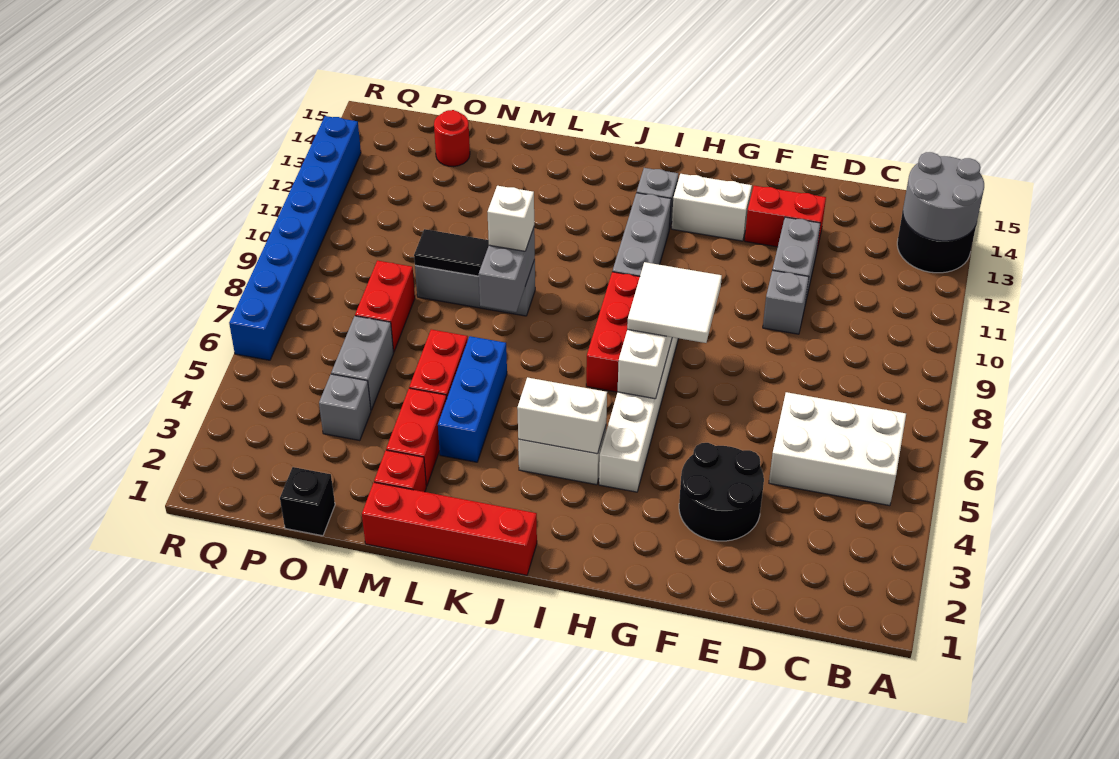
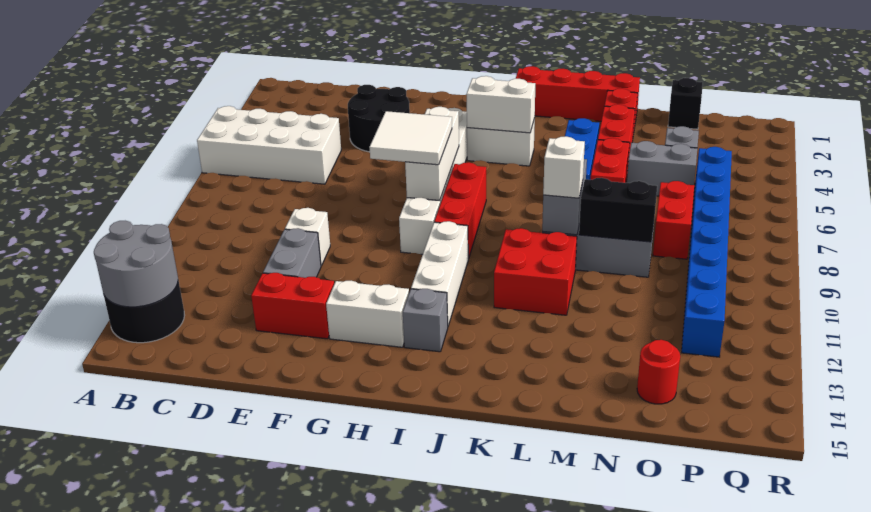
white 2x3 brick [769,392,906,506] -> white 2x4 brick [197,106,341,184]
grey 1x1 brick [763,270,809,334] -> white 1x1 brick [285,208,330,266]
grey 1x3 brick [612,193,671,277] -> white 1x3 brick [411,221,468,326]
none -> red 2x2 brick [494,228,577,315]
black 1x2 tile [414,229,489,276] -> black 1x2 brick [579,178,657,242]
grey 1x2 brick [331,316,394,410] -> grey 1x2 brick turned to [627,141,697,196]
blue 1x8 brick [229,116,361,360] -> blue 1x8 brick moved to [681,147,732,357]

